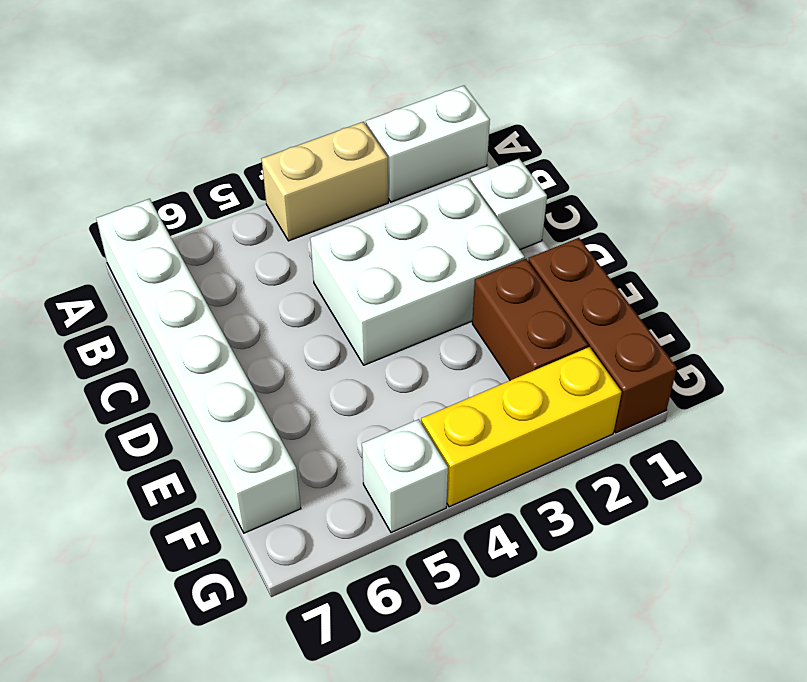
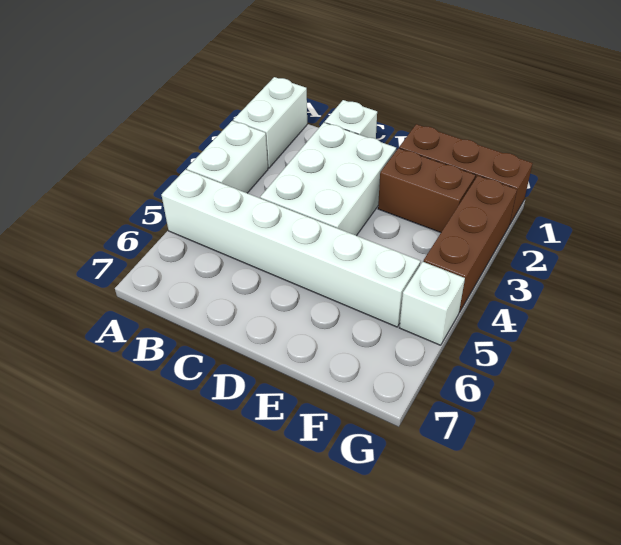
tan 1x2 brick [262,122,388,241] -> white 1x2 brick [187,121,268,193]
white 1x6 brick [96,199,301,533] -> white 1x6 brick moved to [162,169,420,327]
yellow 1x3 brick [421,347,622,507] -> brown 1x3 brick [423,176,517,312]

